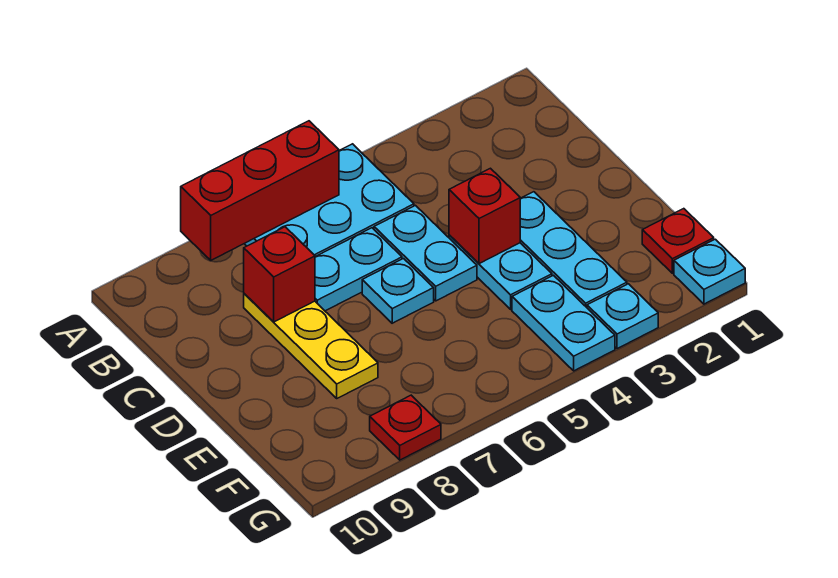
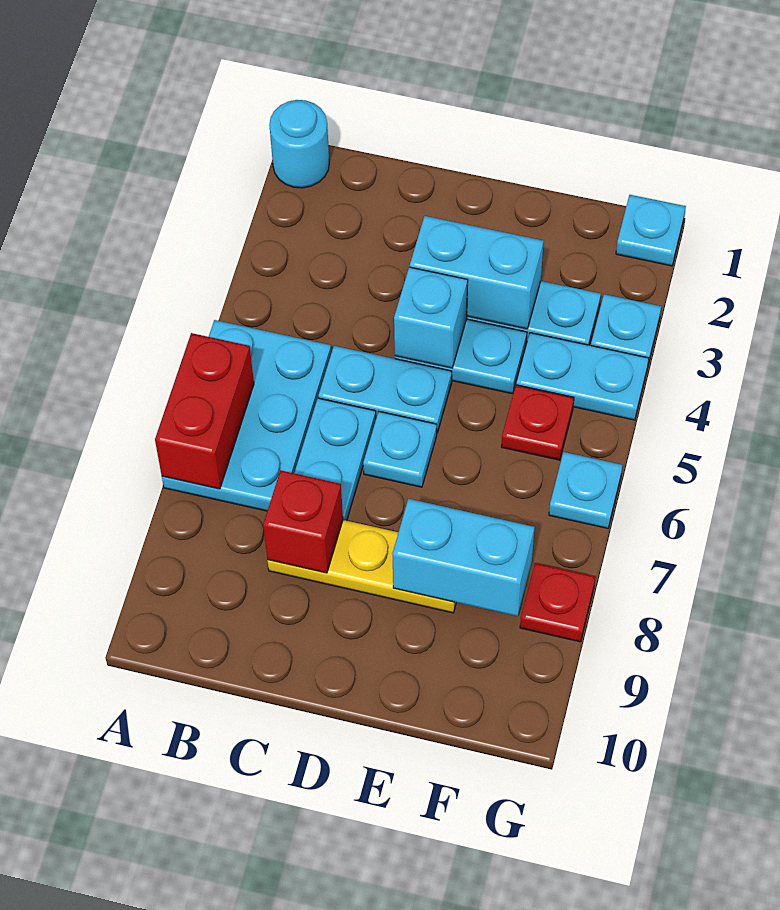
none -> cyan 1x1 round brick [269,100,329,188]
red 1x3 brick [181,121,339,260] -> red 1x2 brick [155,333,254,489]
none -> cyan 1x2 brick [410,216,544,329]
red 1x1 brick [449,168,520,264] -> cyan 1x1 brick [394,267,468,368]
none -> cyan 1x2 brick [392,499,535,616]
red 1x1 plate [642,209,714,273] -> red 1x1 plate moved to [501,385,574,460]
none -> cyan 1x1 plate [549,452,623,528]

